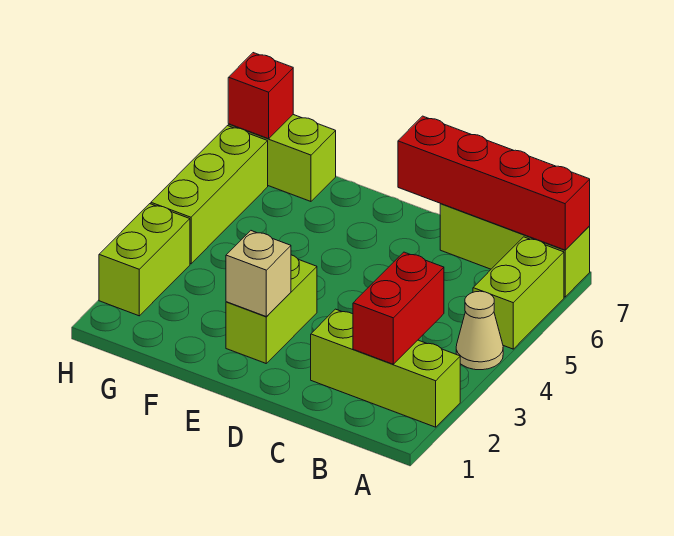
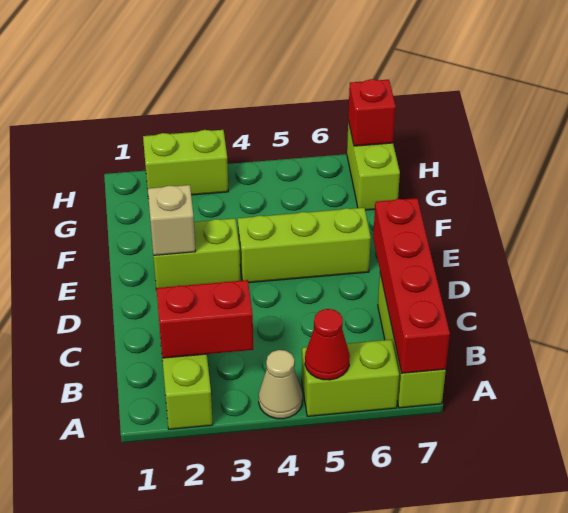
none -> red 1x1 cone [305,309,350,380]
lime 1x3 brick [151,126,268,264] -> lime 1x3 brick moved to [238,208,371,283]

